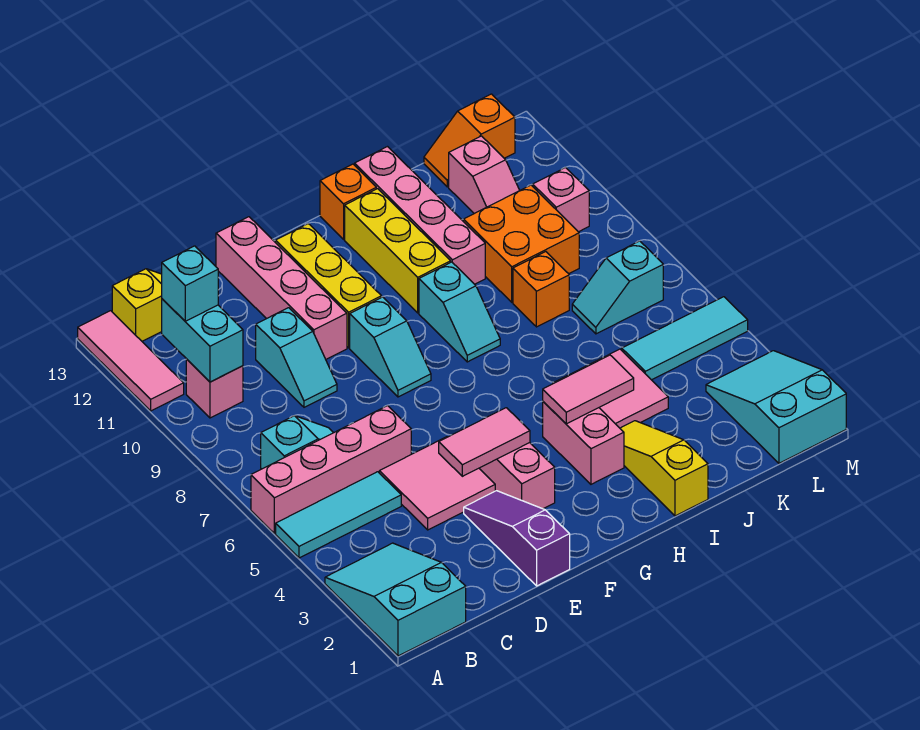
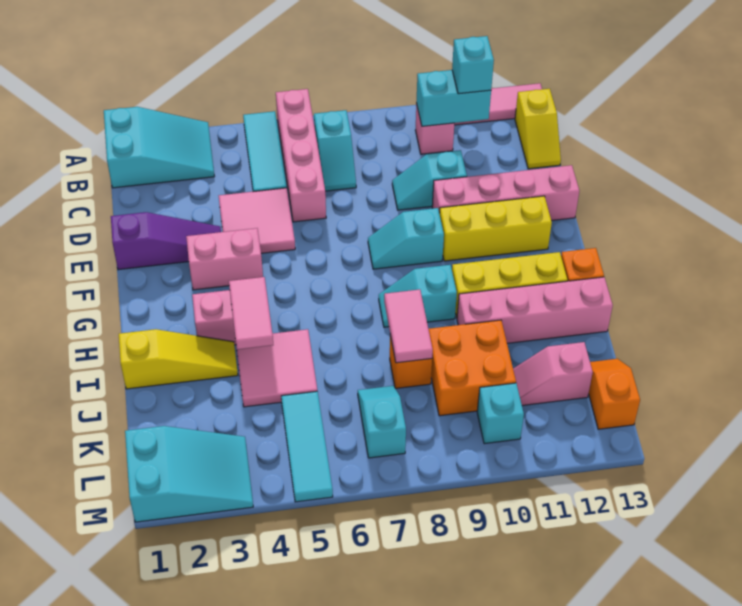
pink 1x2 tile [439,408,530,476] -> pink 1x2 tile moved to [384,290,433,363]
pink 1x1 brick [533,167,589,232] -> cyan 1x1 brick [477,383,524,444]

